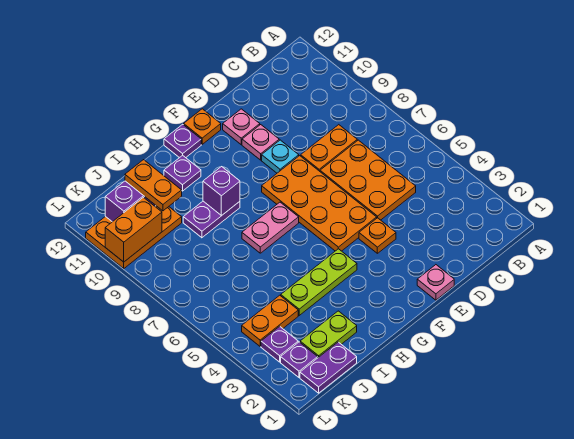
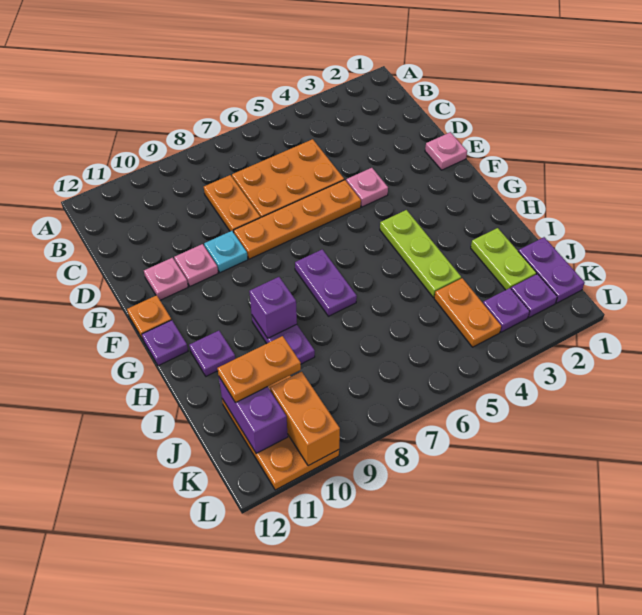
orange 1x1 plate [359,218,396,253] -> pink 1x1 plate [346,168,388,207]
orange 2x4 plate [262,156,377,251] -> orange 1x4 plate [234,180,361,259]
pink 1x2 plate [242,202,299,253] -> purple 1x2 plate [295,249,357,316]

